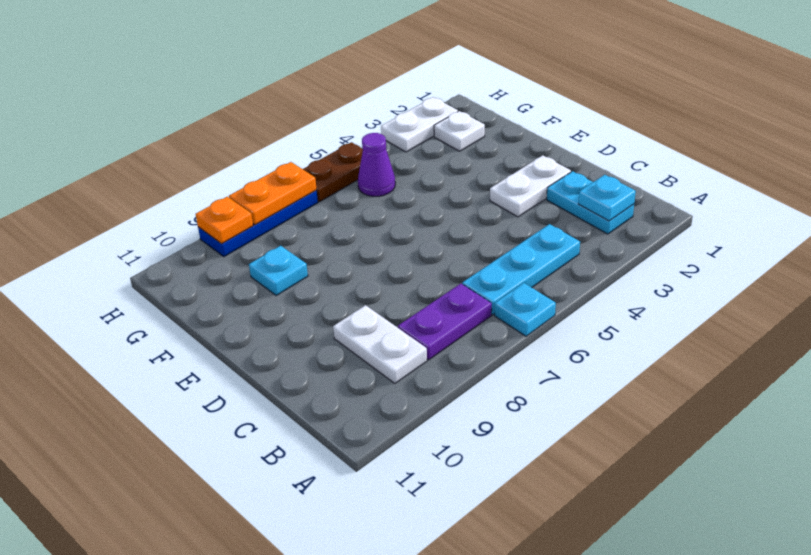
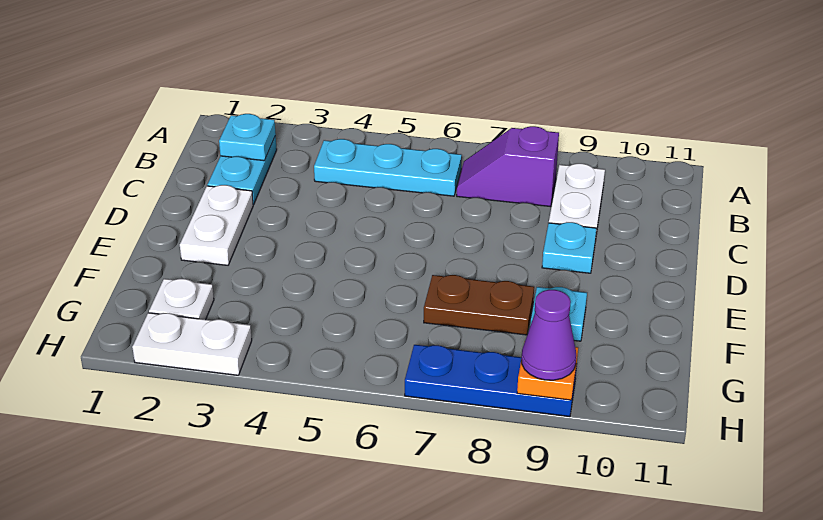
cyan 1x1 plate [494,283,556,336] -> cyan 1x1 plate moved to [542,222,597,273]
purple 1x2 plate [398,284,492,360] -> purple 1x2 slope [457,126,559,207]
white 1x2 plate [490,155,571,217] -> white 1x2 plate turned to [180,185,253,265]
purple 1x1 cone [358,133,395,196] -> purple 1x1 cone moved to [522,290,576,380]
brown 1x2 plate [303,142,363,202] -> brown 1x2 plate moved to [424,275,534,335]
orange 1x2 plate [229,162,317,225] -> none

